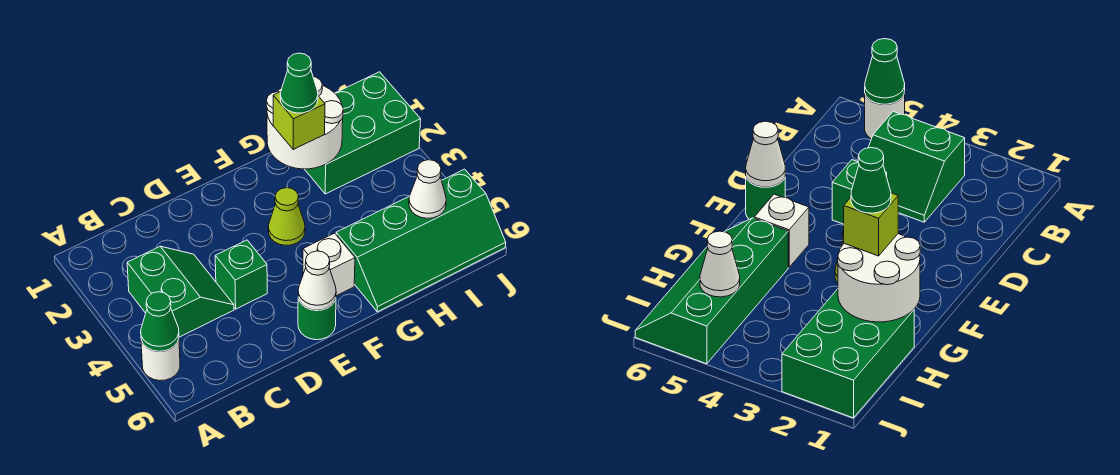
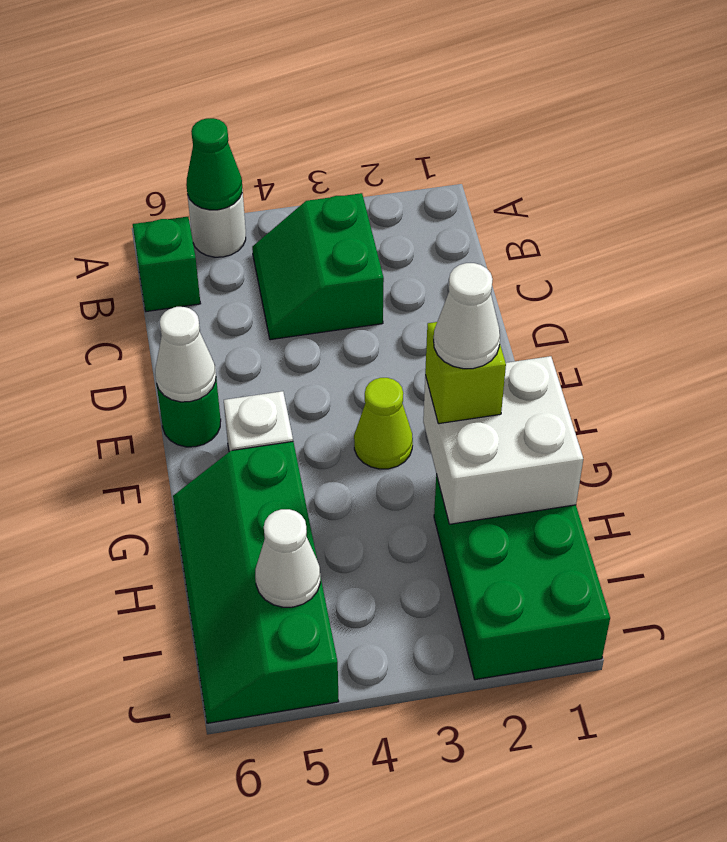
green 2x2 slope [127,246,234,337] -> green 2x2 slope turned to [252,193,384,340]
green 1x1 brick [215,240,267,309] -> green 1x1 brick moved to [133,217,201,312]
white 2x2 round brick [266,77,343,169] -> white 2x2 brick [423,356,583,524]
green 1x1 cone [280,53,318,113] -> white 1x1 cone [434,263,500,369]

